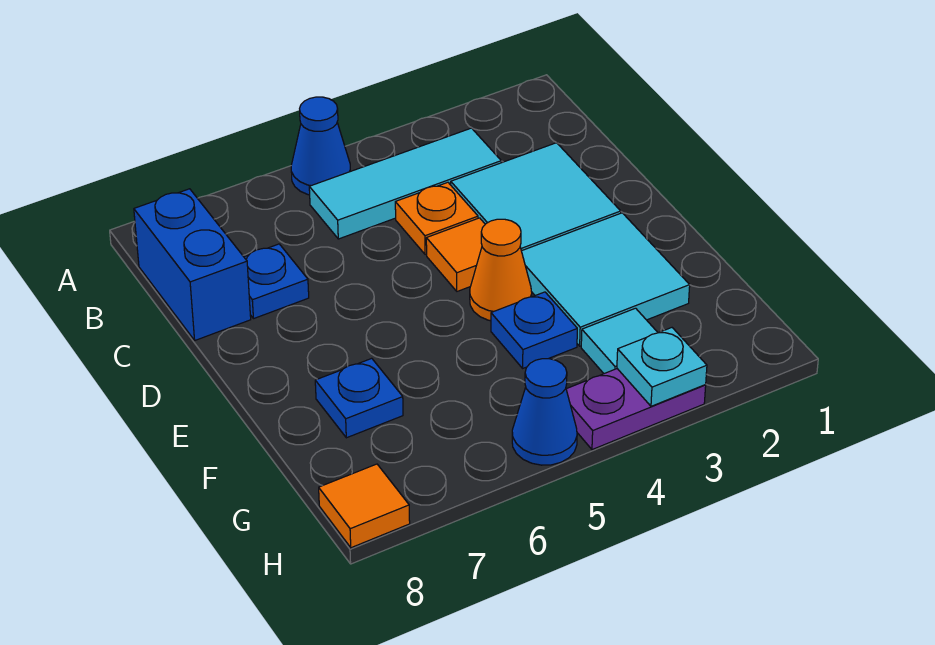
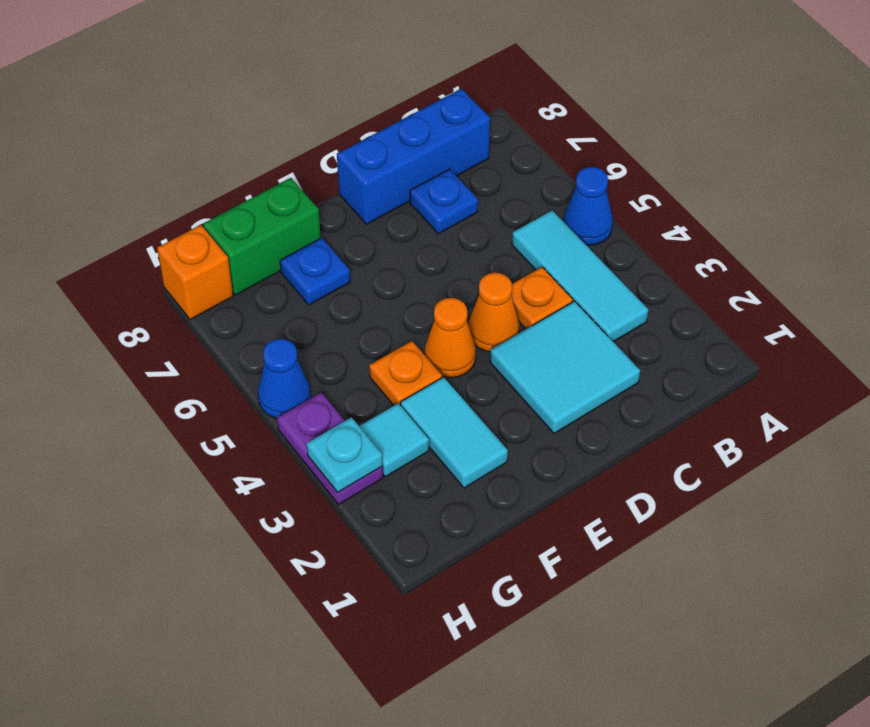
blue 1x2 brick [134,189,251,340] -> blue 1x3 brick [337,89,490,224]
orange 1x1 tile [426,218,485,291] -> orange 1x1 cone [468,273,520,352]
cyan 2x2 tile [522,213,690,346] -> cyan 1x2 tile [401,377,508,488]
blue 1x1 plate [491,292,577,368] -> orange 1x1 plate [369,341,442,405]
none -> green 1x2 brick [203,178,321,295]
orange 1x1 tile [319,464,410,548] -> orange 1x1 brick [157,225,233,320]

